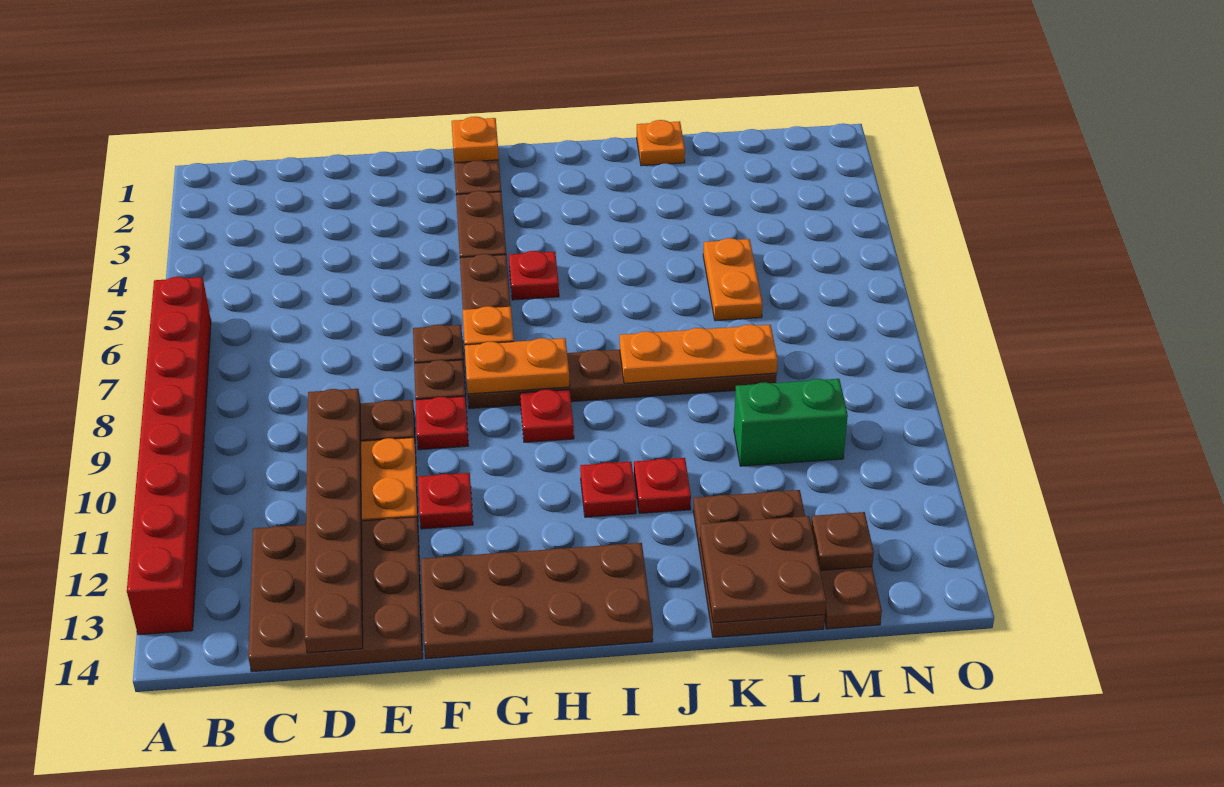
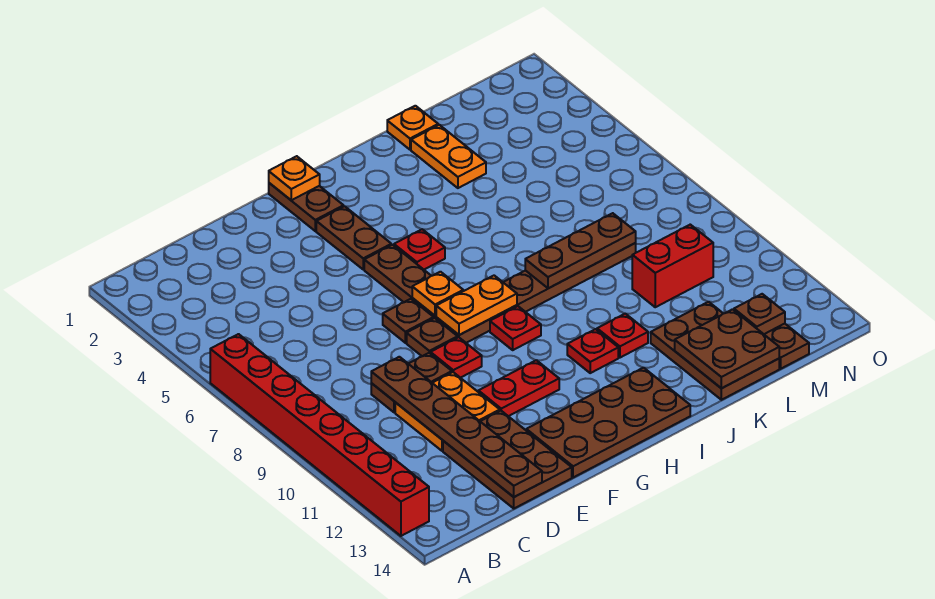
brown 3x3 plate [248,517,423,672] -> brown 2x3 plate [443,411,572,508]
red 1x1 plate [418,473,473,529] -> red 1x2 plate [478,360,559,416]
orange 1x3 plate [620,324,778,383] -> brown 1x3 plate [525,213,636,288]
orange 1x2 plate [703,238,763,321] -> orange 1x2 plate moved to [411,125,486,188]
green 1x2 brick [734,379,848,466] -> red 1x2 brick [632,225,713,307]

